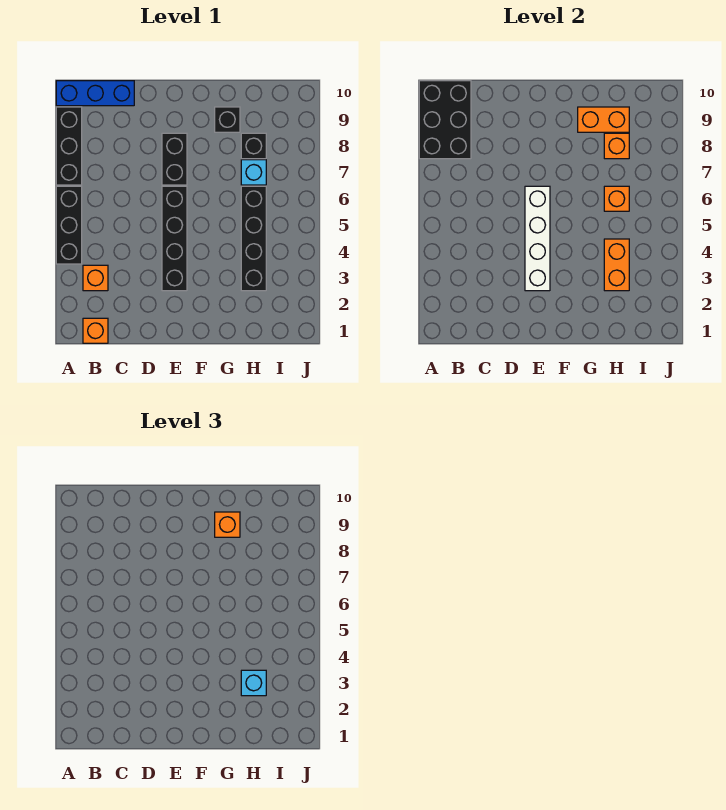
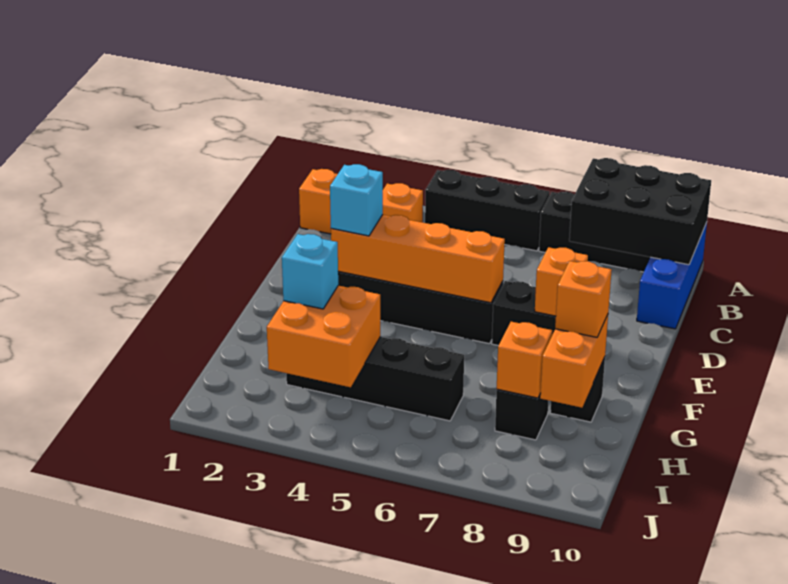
white 1x4 brick [525,186,550,291] -> orange 1x4 brick [331,215,505,303]
orange 1x2 brick [604,239,629,291] -> orange 2x2 brick [267,286,380,387]
orange 1x1 brick [604,186,629,211] -> orange 1x1 brick moved to [535,247,588,316]
cyan 1x1 brick [241,160,266,185] -> cyan 1x1 brick moved to [330,164,383,236]

